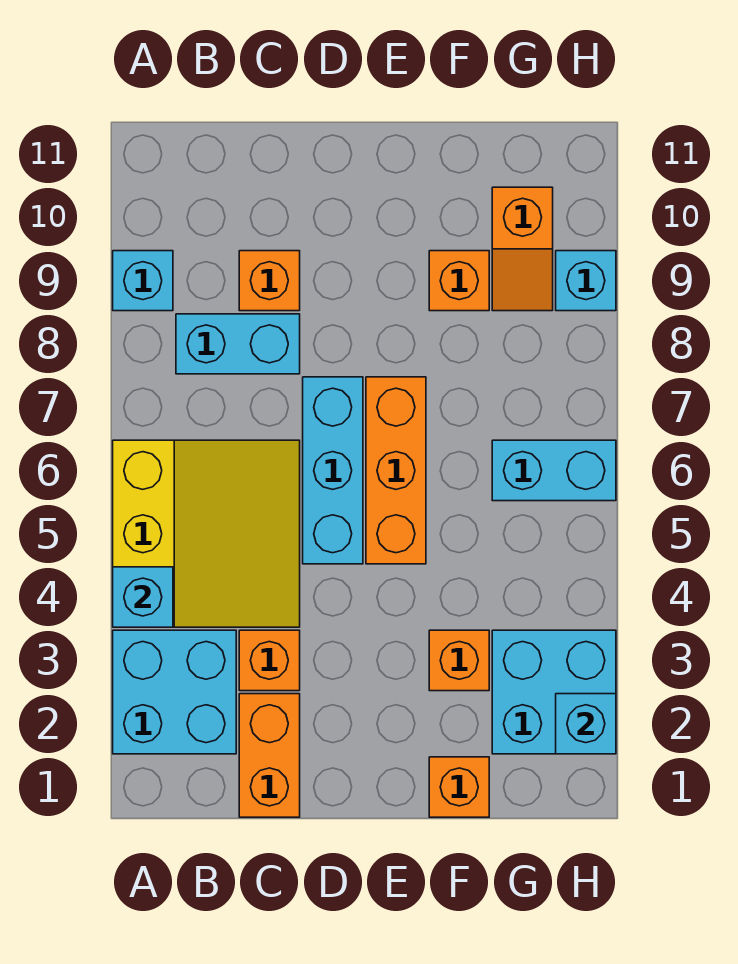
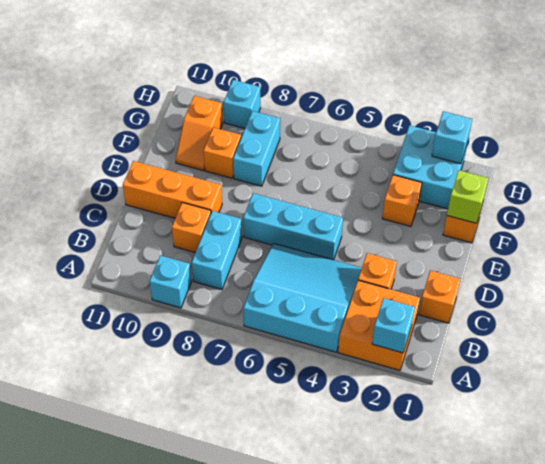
cyan 2x2 brick [113,630,236,754] -> orange 2x2 brick [338,280,420,370]
yellow 3x3 slope [113,440,300,627] -> cyan 3x3 slope [244,244,362,352]
cyan 1x1 brick [113,567,173,627] -> cyan 1x1 brick moved to [372,298,415,353]
orange 1x2 brick [239,694,300,817] -> orange 1x1 brick [419,270,460,323]
orange 1x3 brick [366,377,426,564] -> orange 1x3 brick moved to [123,161,222,218]
none -> lime 1x1 brick [447,170,488,223]
cyan 1x2 brick [492,440,616,501] -> cyan 1x2 brick moved to [233,111,280,186]
orange 1x2 slope [492,187,553,311] -> orange 1x2 slope turned to [176,96,223,170]

